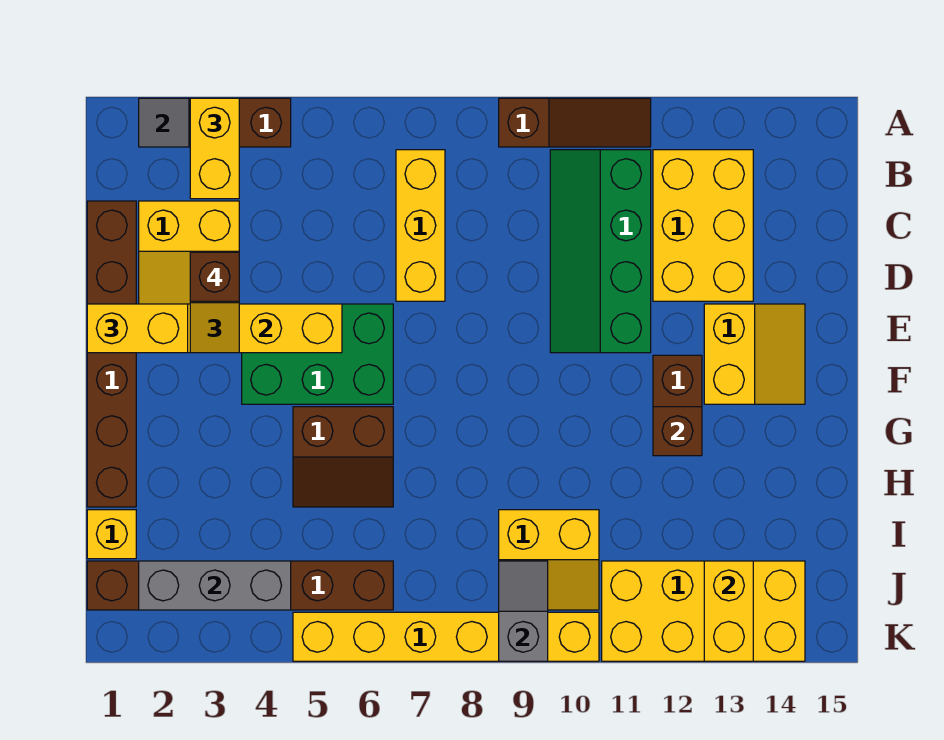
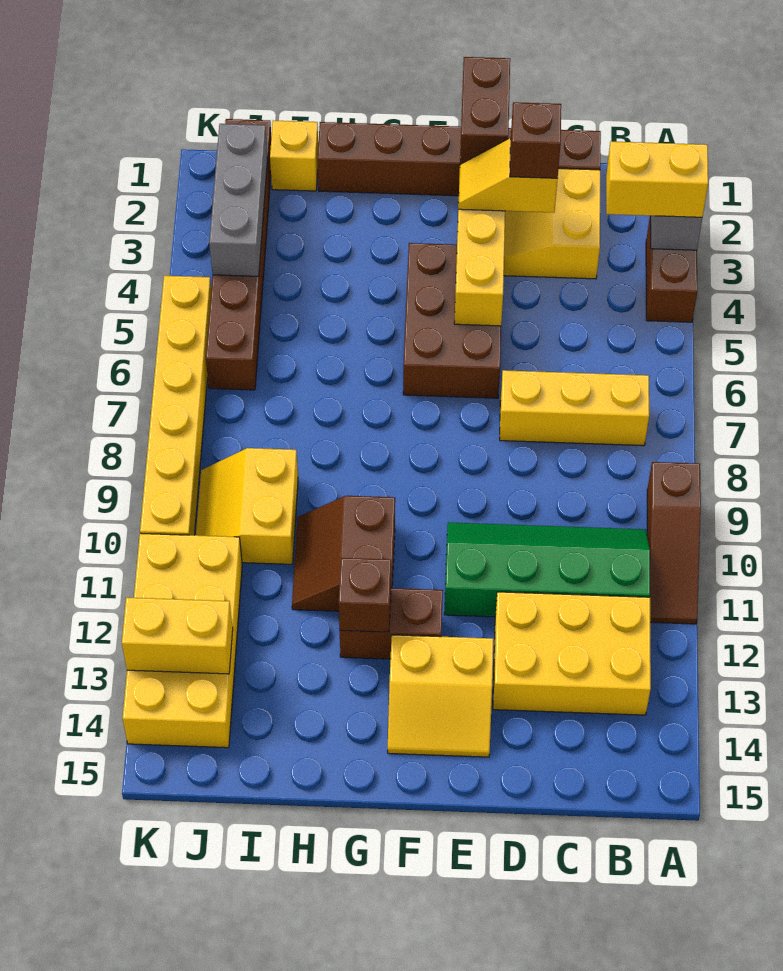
yellow 1x2 brick [87,304,188,353] -> brown 1x2 brick [460,57,510,164]
green 2x3 brick [242,304,393,404] -> brown 2x3 brick [403,243,501,398]
brown 2x2 slope [293,407,393,507] -> brown 2x2 slope moved to [292,496,395,611]
grey 1x2 slope [499,561,548,661] -> none

